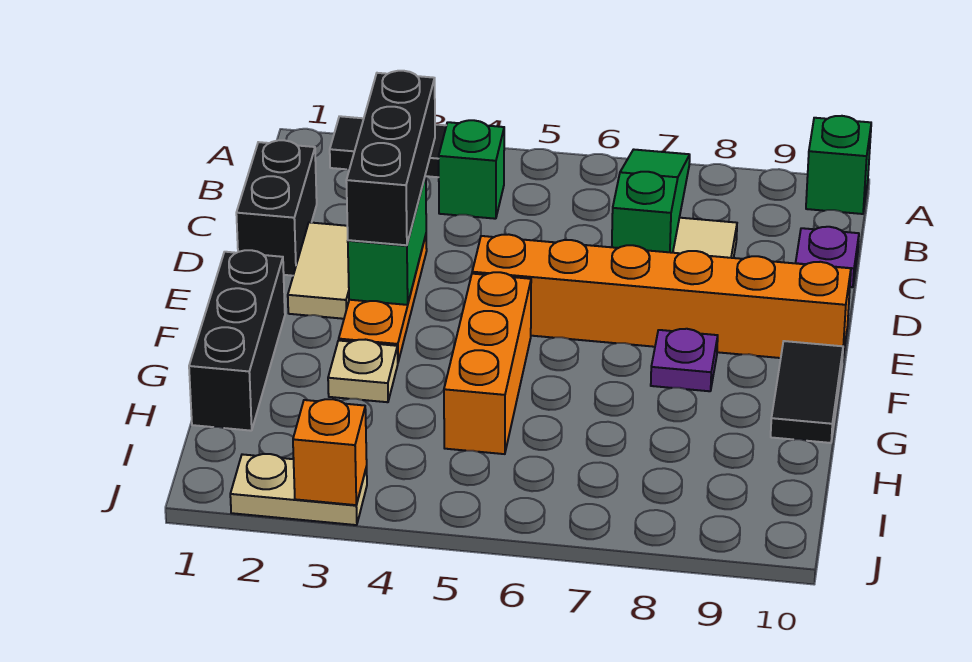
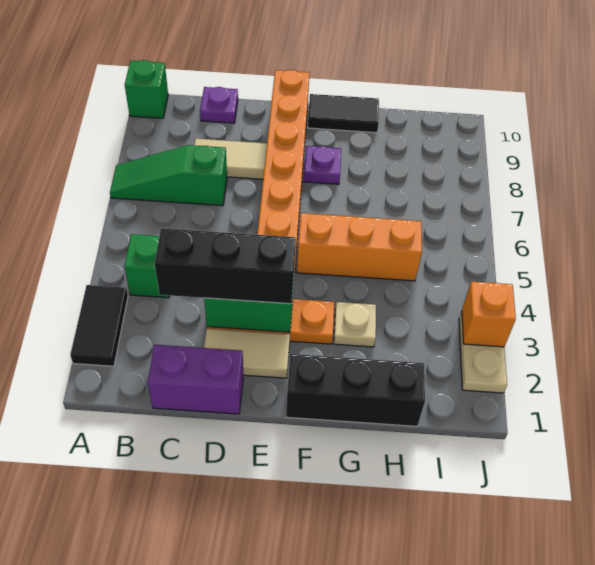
black 1x2 brick [236,140,317,276] -> purple 1x2 brick [148,345,243,414]

